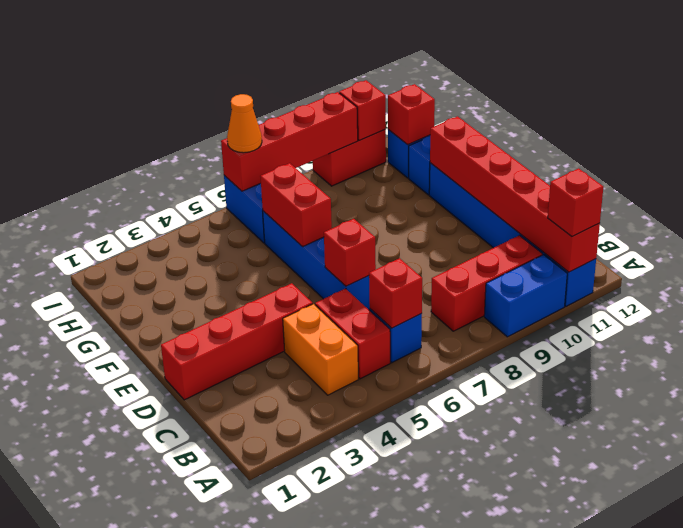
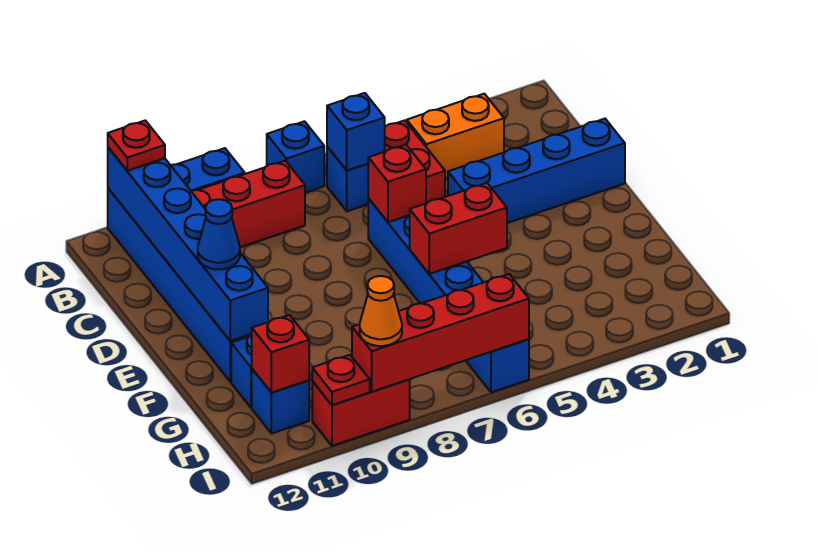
none -> blue 1x1 brick [267,121,324,193]
red 1x6 brick [430,116,600,272] -> blue 1x6 brick [108,148,268,341]
red 1x1 brick [548,168,603,237] -> red 1x1 plate [108,120,165,171]
orange 1x2 brick [283,304,358,395] -> orange 1x2 brick turned to [407,94,504,178]
red 1x1 brick [369,258,422,328] -> blue 1x1 brick [327,93,385,171]
red 1x4 brick [161,283,313,400] -> blue 1x4 brick [448,119,625,223]
none -> blue 1x1 cone [198,199,240,269]
red 1x2 brick [260,163,332,247] -> red 1x2 brick turned to [410,183,507,274]
orange 1x1 cone [227,94,262,153] -> orange 1x1 cone moved to [360,276,402,346]
red 1x1 brick [339,80,386,141] -> red 1x1 plate [312,355,370,405]

